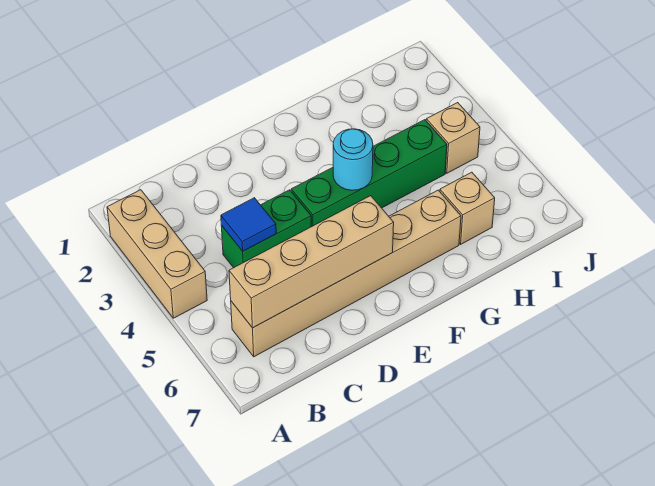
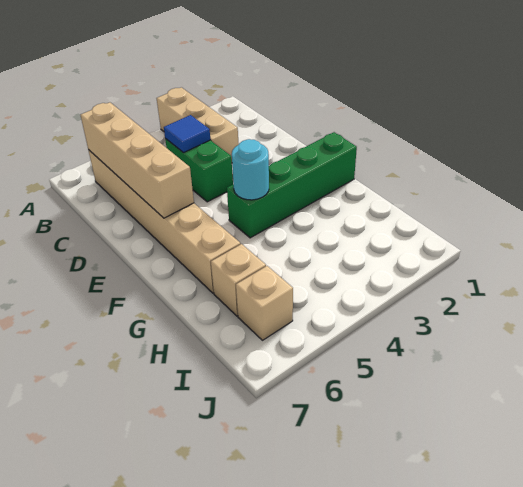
tan 1x3 brick [107,190,207,318] -> tan 1x3 brick turned to [157,87,239,159]
green 1x4 brick [291,120,447,227] -> green 1x4 brick turned to [227,132,357,238]
tan 1x1 brick [426,103,480,173] -> tan 1x1 brick moved to [236,266,293,340]

